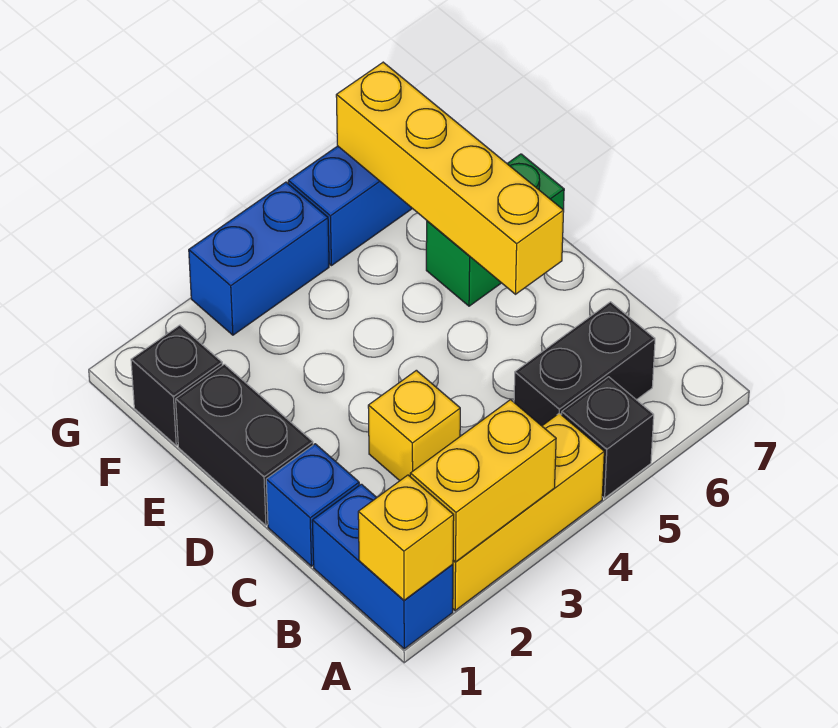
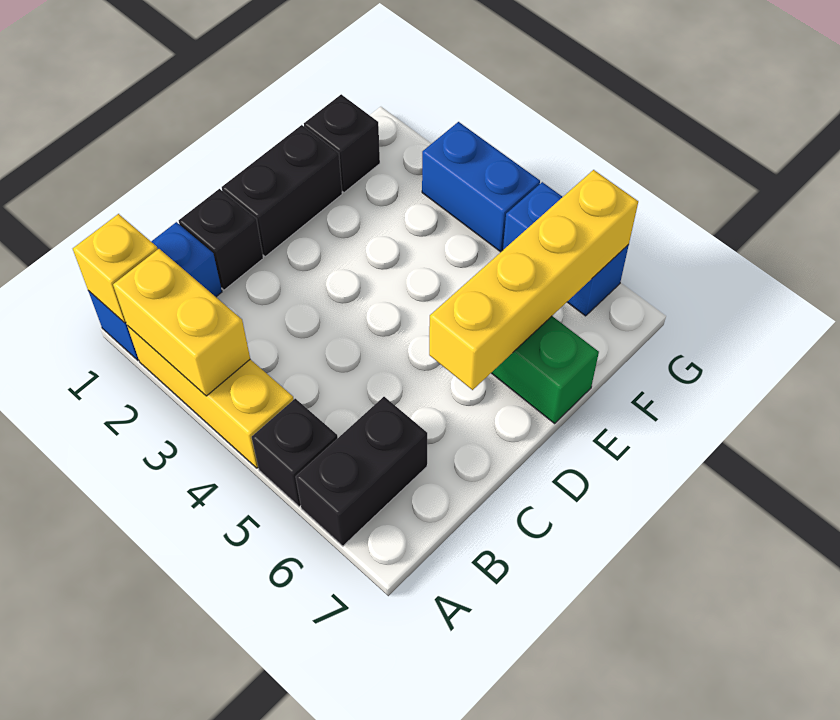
black 1x2 brick [514,302,655,426] -> black 1x2 brick turned to [296,397,427,546]
blue 1x1 brick [266,444,359,566] -> black 1x1 brick [179,189,263,290]
yellow 1x1 brick [368,370,460,481] -> none

